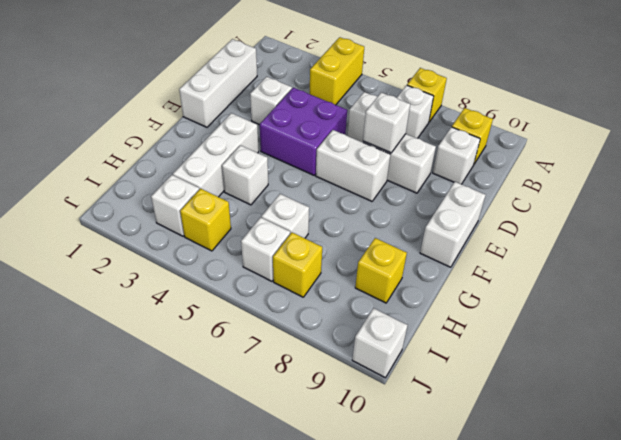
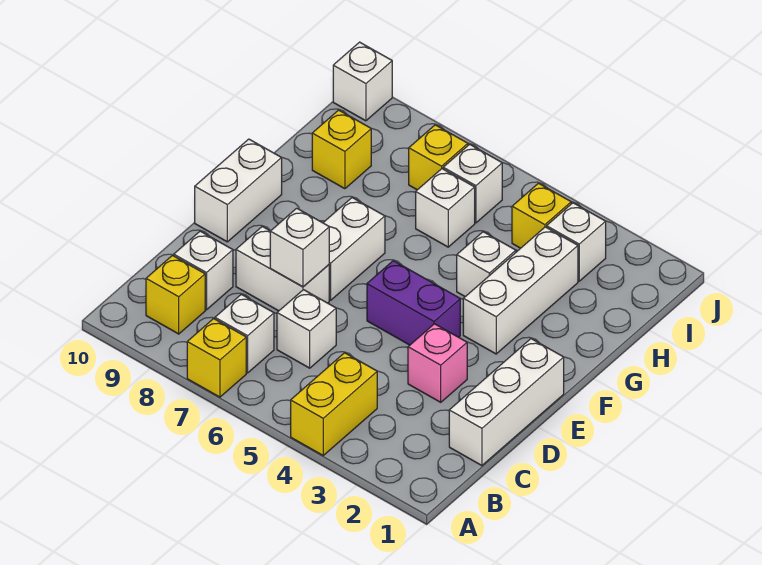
white 1x1 brick [250,77,292,125] -> pink 1x1 brick [408,324,467,402]
purple 2x2 brick [260,88,347,175] -> purple 1x2 brick [367,261,460,345]
white 1x2 brick [316,130,391,201] -> white 1x2 brick turned to [323,198,385,300]

